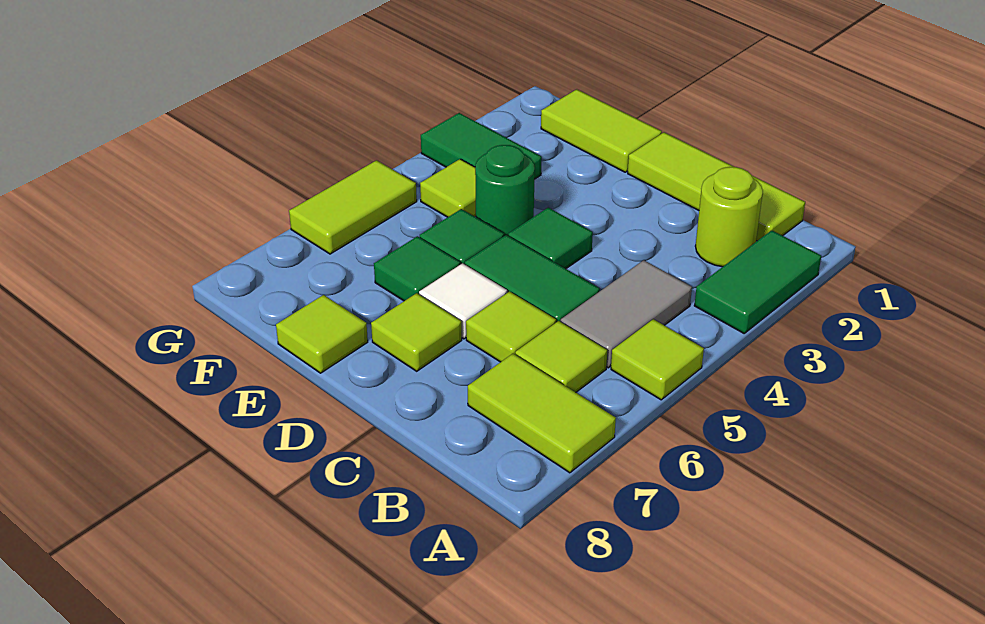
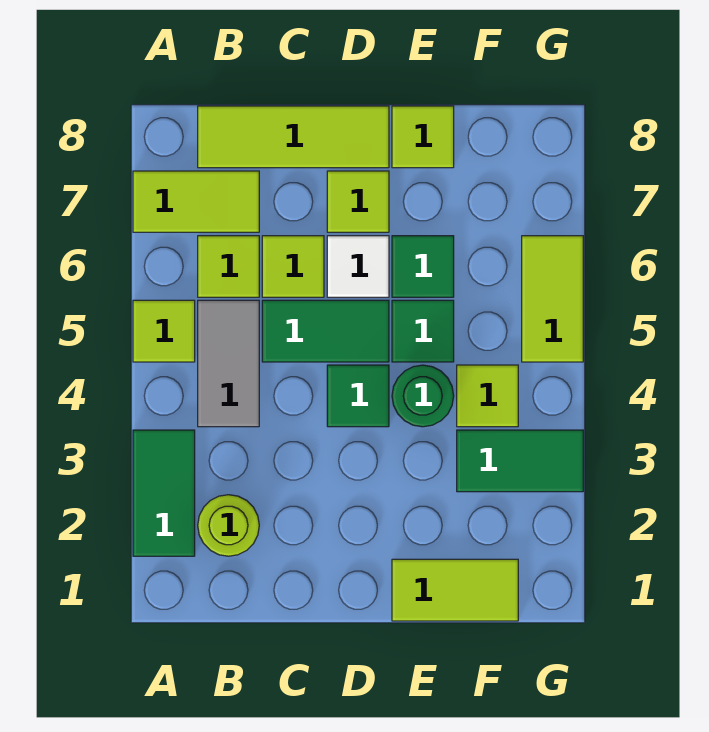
lime 1x3 tile [628,132,805,241] -> lime 1x3 tile moved to [198,106,389,168]

